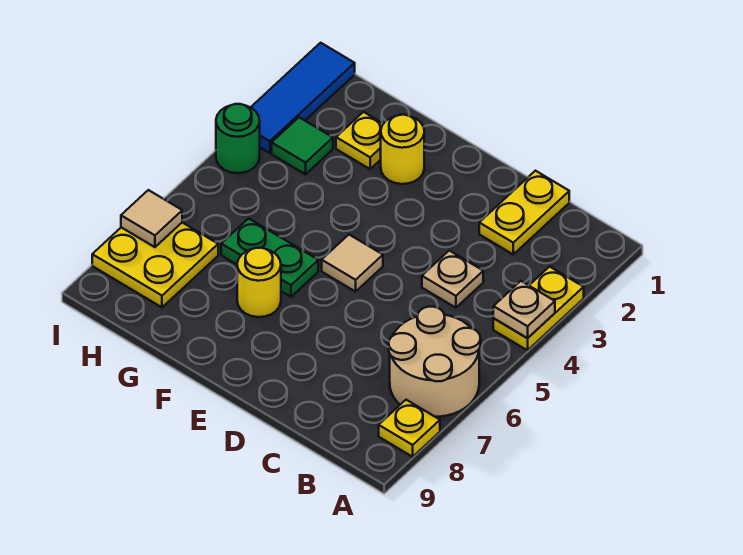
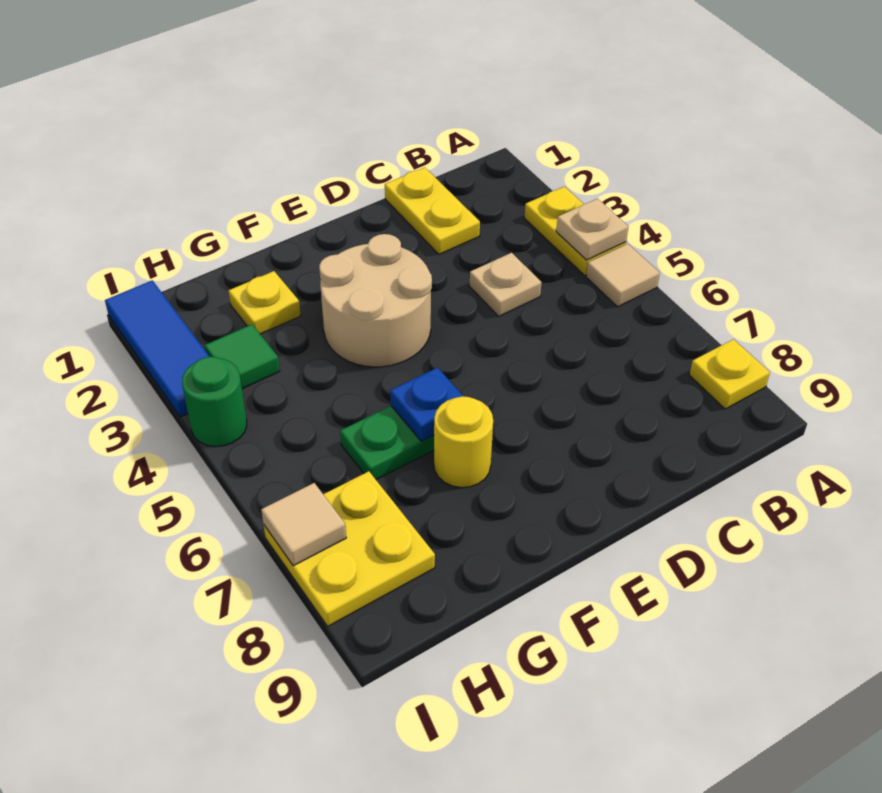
tan 2x2 round brick [389,307,481,417] -> tan 2x2 round brick moved to [319,234,432,367]
tan 1x1 tile [322,235,383,292] -> tan 1x1 tile moved to [586,244,660,307]
yellow 1x1 round brick [381,115,424,184] -> none
none -> blue 1x1 plate [390,368,463,441]

